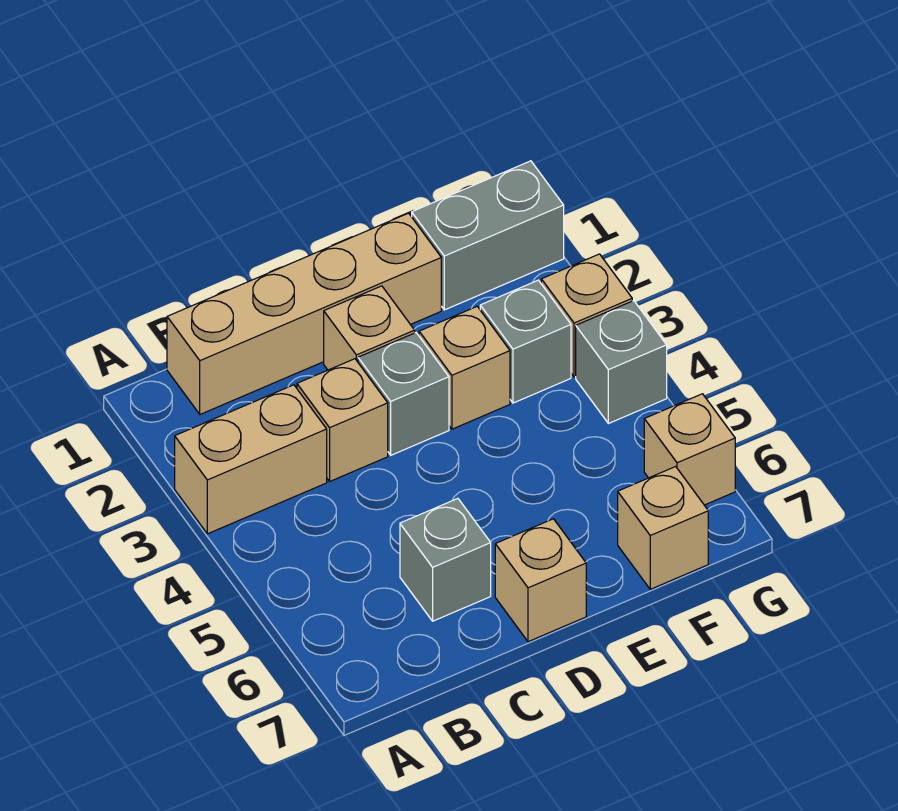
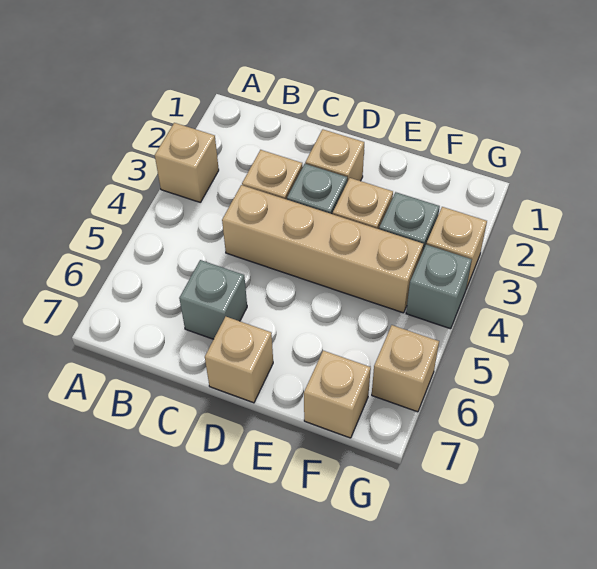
tan 1x2 brick [175,385,327,534] -> tan 1x1 brick [155,123,219,202]
tan 1x4 brick [167,213,441,414] -> tan 1x4 brick moved to [222,185,423,313]
grey 1x2 brick [412,161,564,310] -> none

